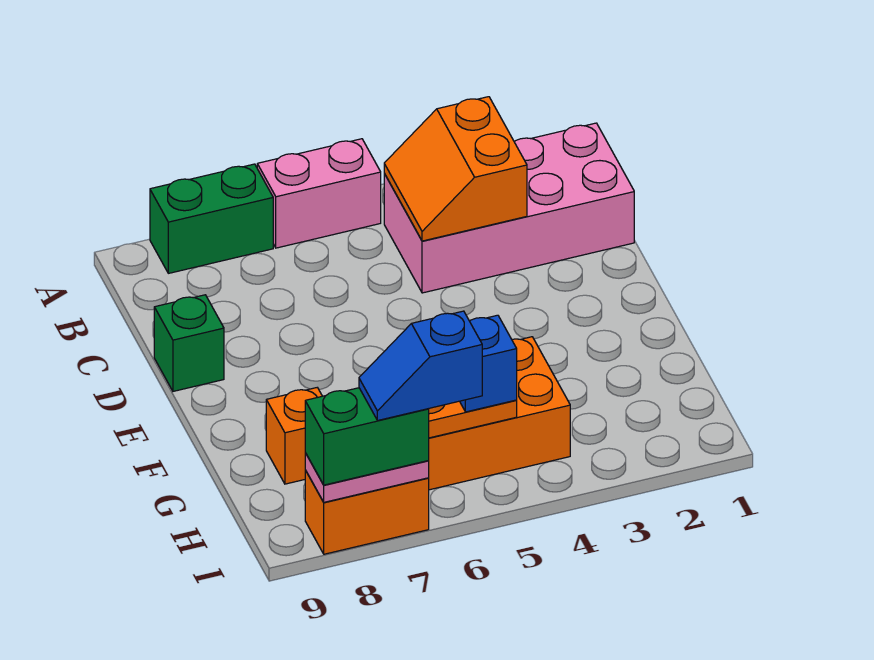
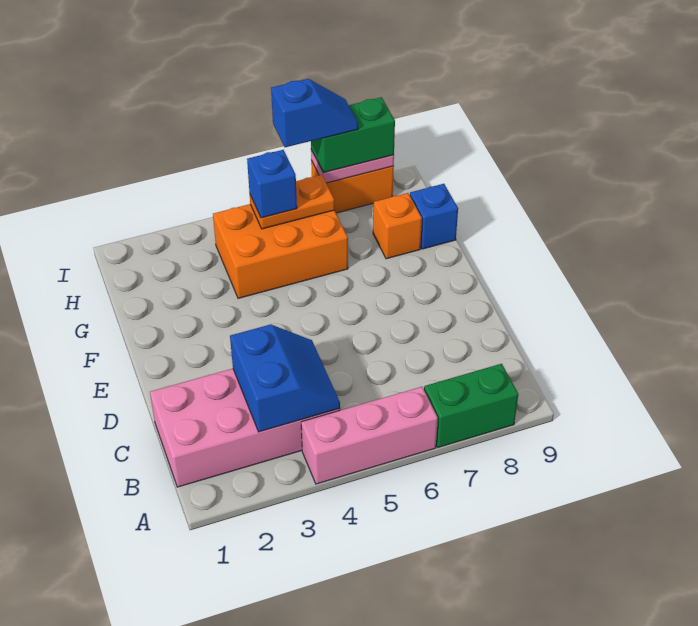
pink 1x2 brick [257,139,381,248] -> pink 1x3 brick [301,387,438,484]
orange 2x2 slope [384,97,527,241] -> blue 2x2 slope [230,324,340,432]
green 1x1 brick [154,295,224,391] -> none
none -> blue 1x1 brick [410,184,458,249]

